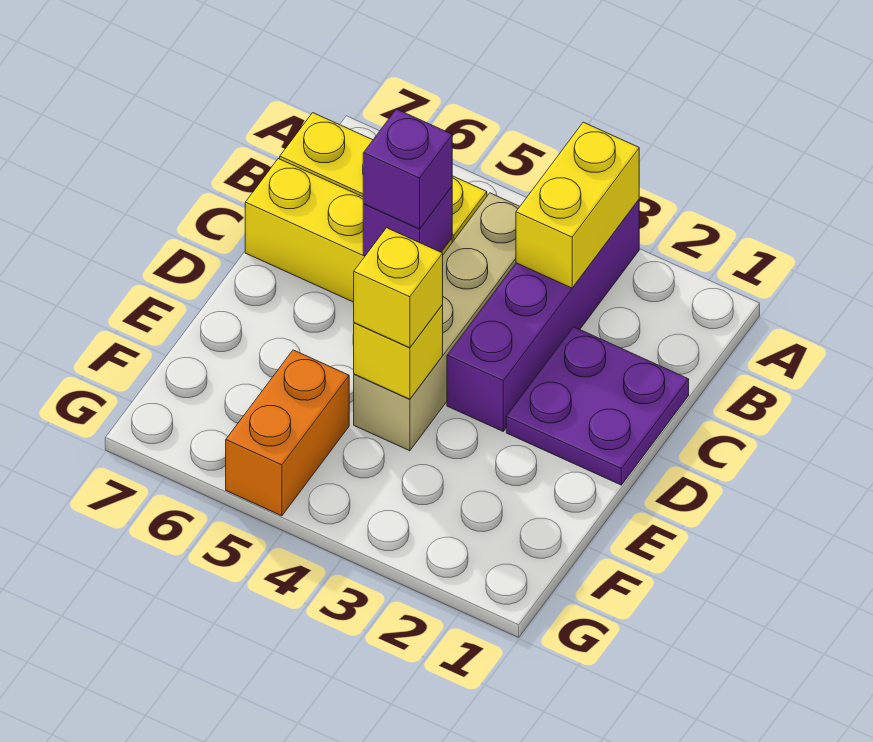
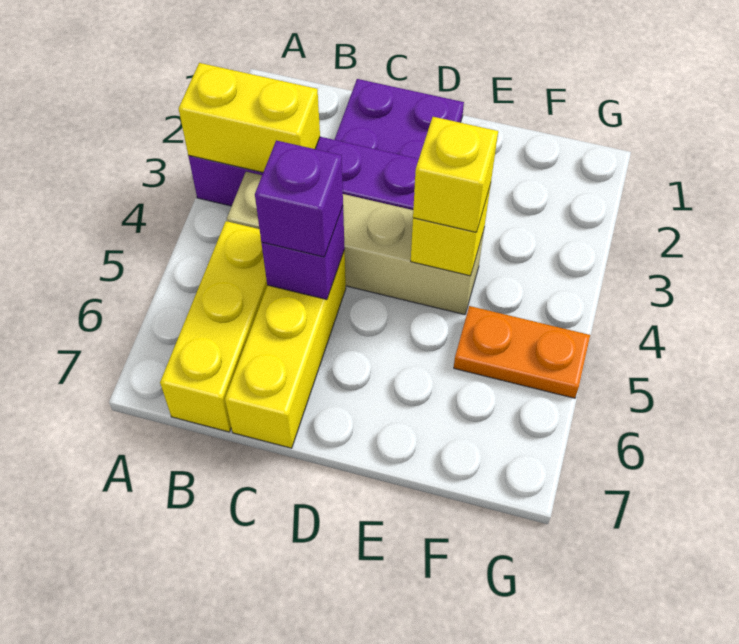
orange 1x2 brick [226,350,349,516] -> orange 1x2 plate [454,306,590,398]

